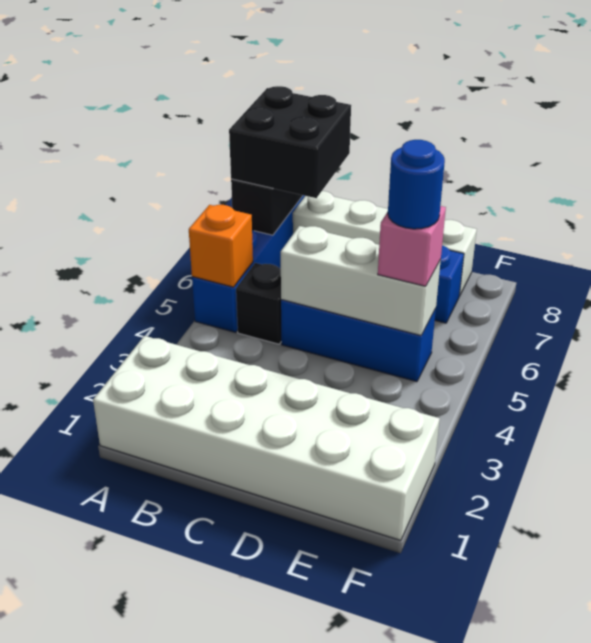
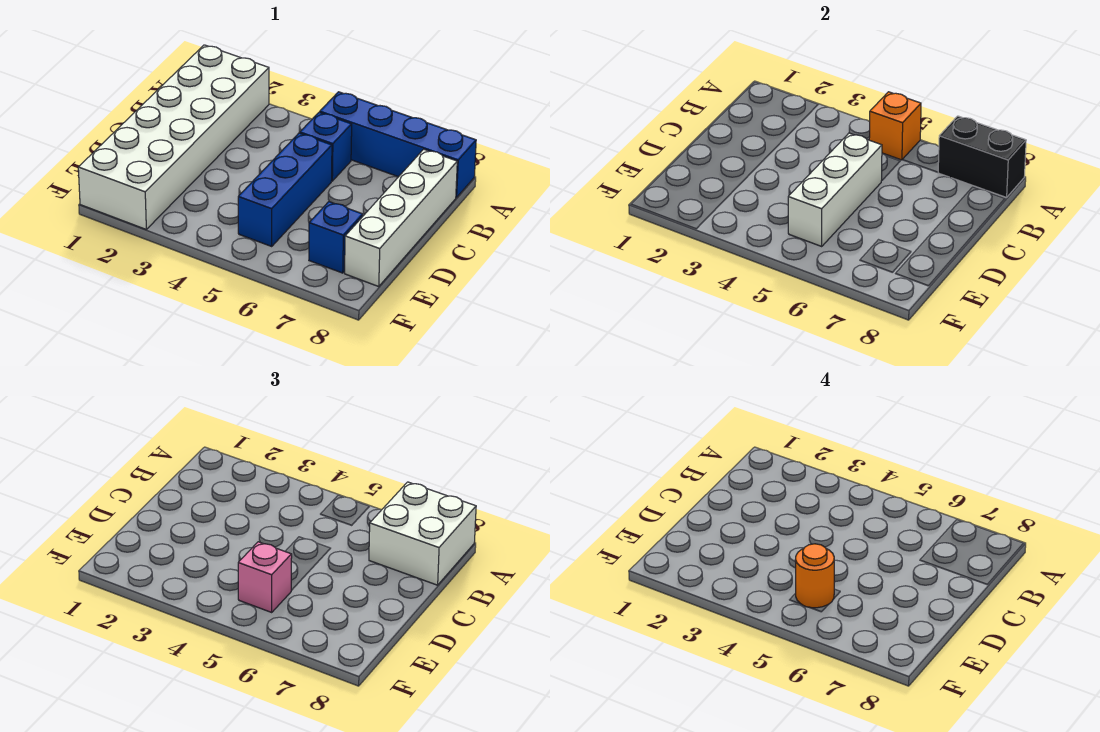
black 2x2 brick [229,86,351,198] -> white 2x2 brick [369,482,476,585]
black 1x1 brick [236,263,281,344] -> blue 1x1 brick [300,112,352,181]
blue 1x1 round brick [388,140,445,229] -> orange 1x1 round brick [795,544,834,608]

